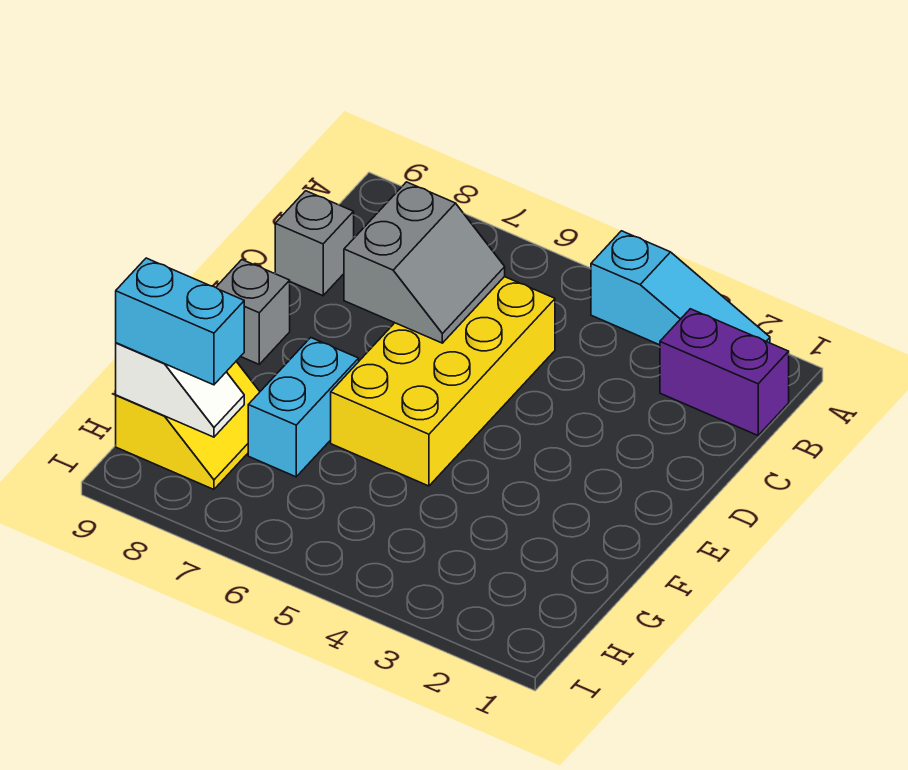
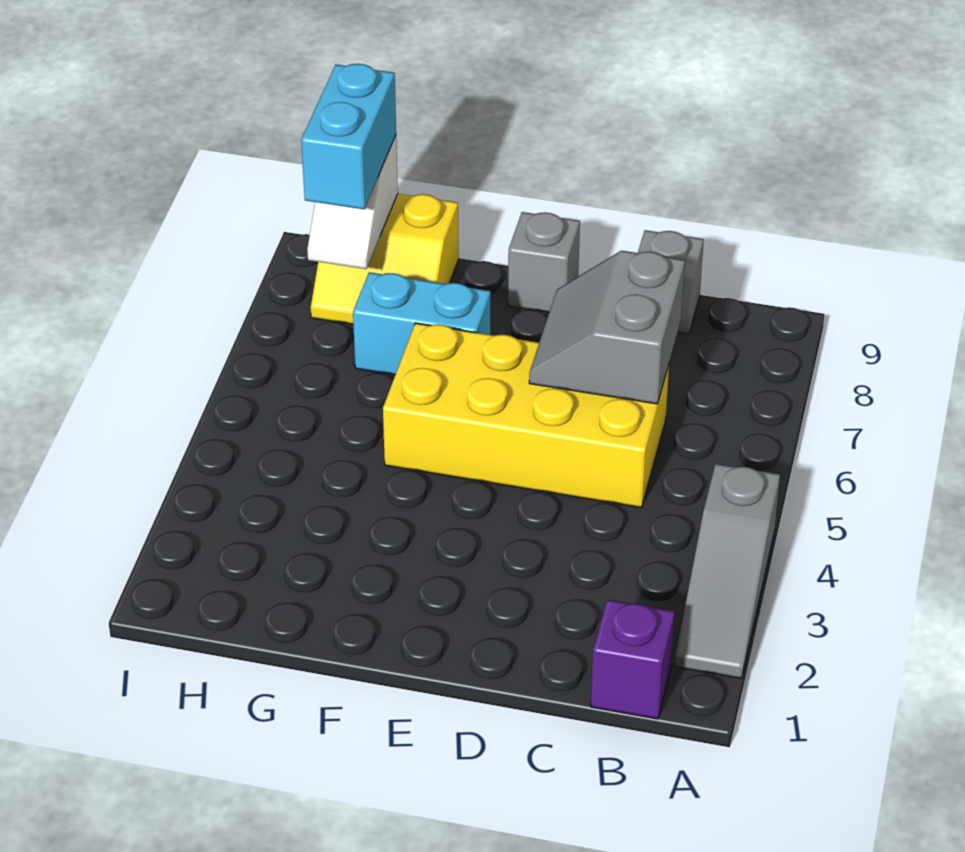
cyan 1x3 slope [591,231,770,345] -> grey 1x3 slope [675,464,780,678]
purple 1x2 brick [660,309,789,435] -> purple 1x1 brick [591,600,675,719]
grey 2x2 slope [344,182,505,343] -> grey 2x2 slope turned to [529,251,685,404]

